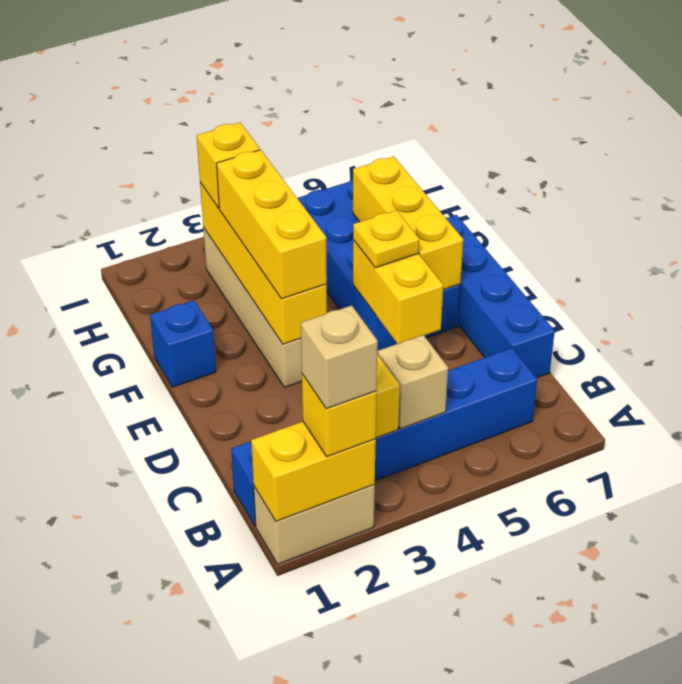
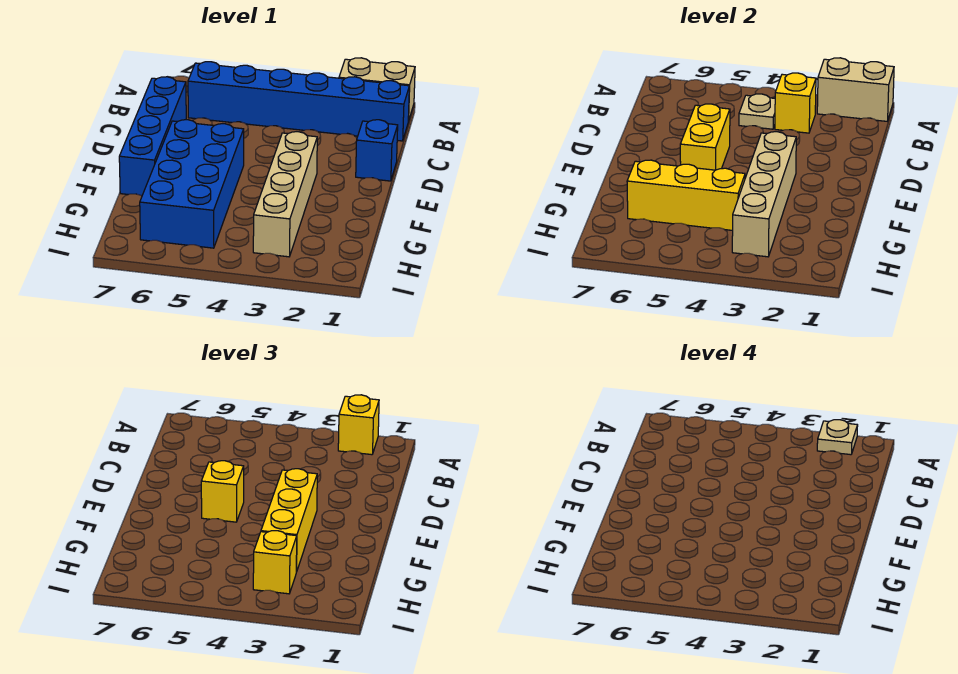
yellow 1x2 brick [251,422,376,521] -> tan 1x2 brick [817,58,894,121]
tan 1x1 brick [301,305,378,409] -> tan 1x1 plate [817,420,858,455]
tan 1x1 brick [378,335,448,429] -> tan 1x1 plate [739,94,775,129]
yellow 1x4 brick [200,183,327,344] -> tan 1x4 brick [732,132,796,257]
yellow 1x1 plate [353,210,419,268] -> yellow 1x1 brick [201,461,244,522]
yellow 1x3 brick [353,156,463,290] -> yellow 1x3 brick turned to [627,160,745,230]
blue 1x1 brick [150,300,216,387] -> blue 1x1 brick moved to [356,120,398,181]

